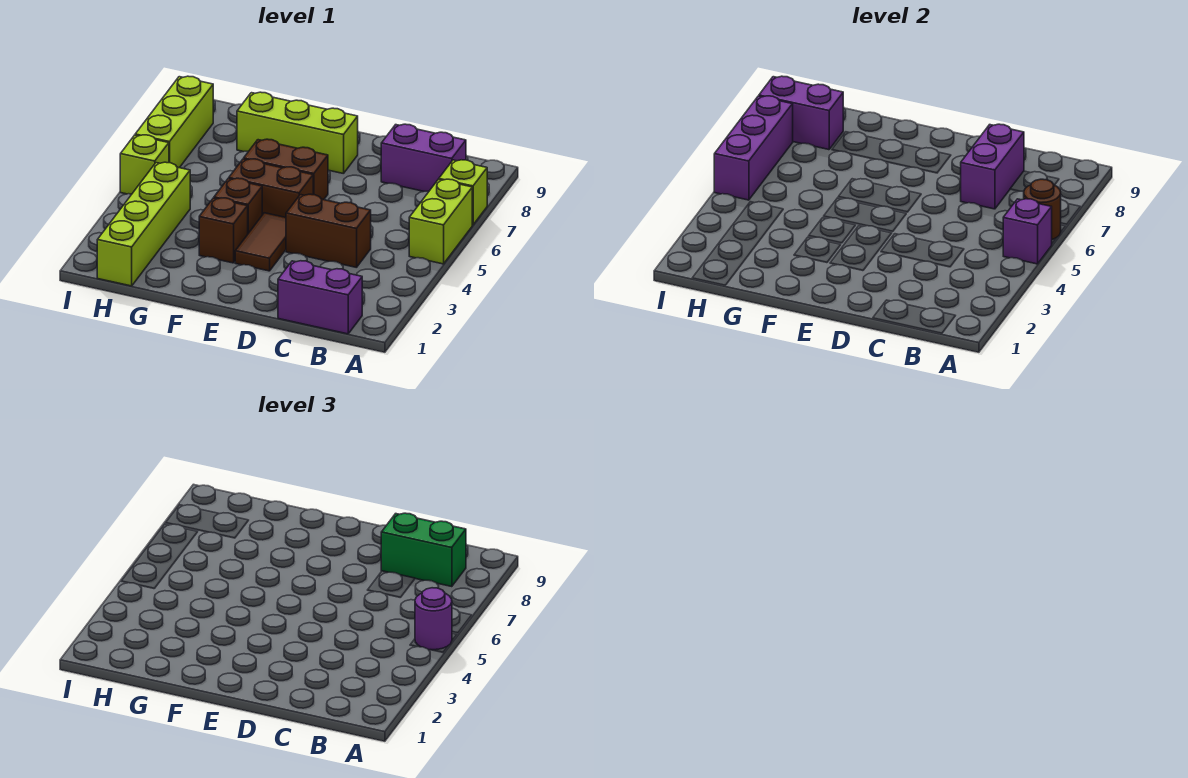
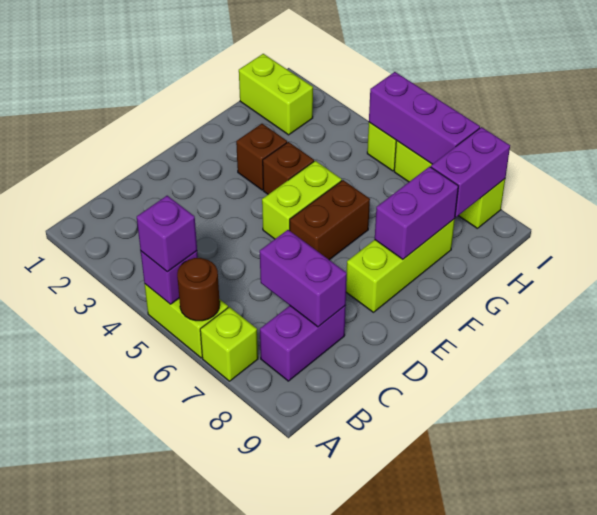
purple 1x1 round brick [415,588,452,650] -> purple 1x1 brick [137,196,197,272]
purple 1x2 brick [278,261,362,334] -> purple 1x2 brick moved to [375,167,458,259]
green 1x2 brick [381,513,466,587] -> none
brown 1x2 brick [286,194,371,268] -> none
brown 1x2 tile [235,213,286,271] -> none
brown 1x2 brick [229,159,313,217] -> lime 1x2 brick [262,161,342,239]
lime 1x4 brick [97,162,190,286] -> lime 1x2 brick [239,54,313,135]

